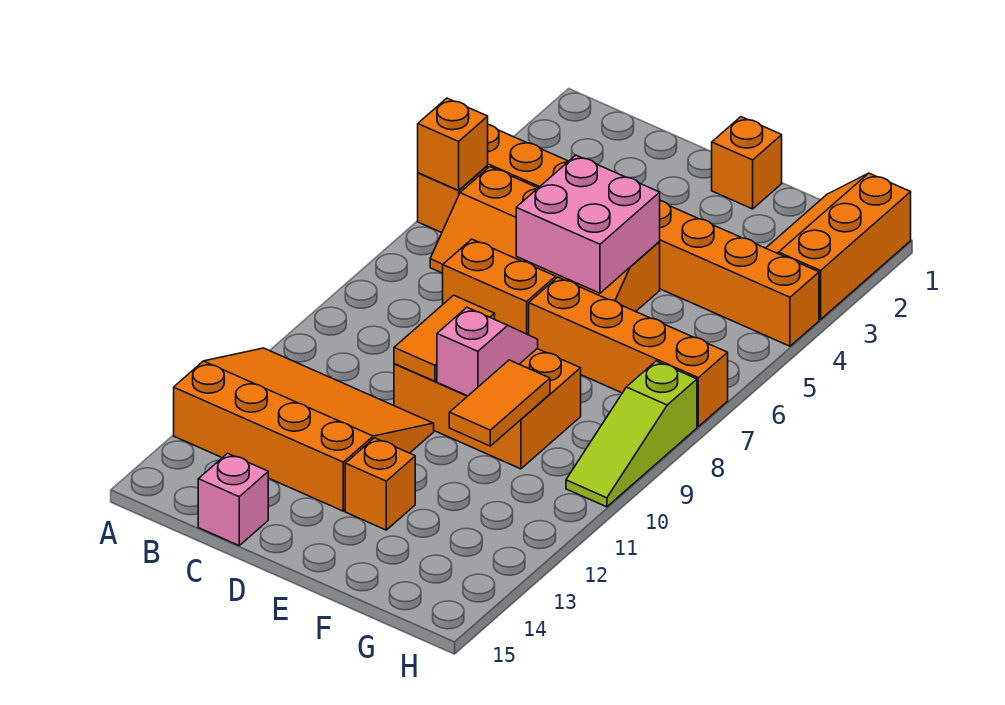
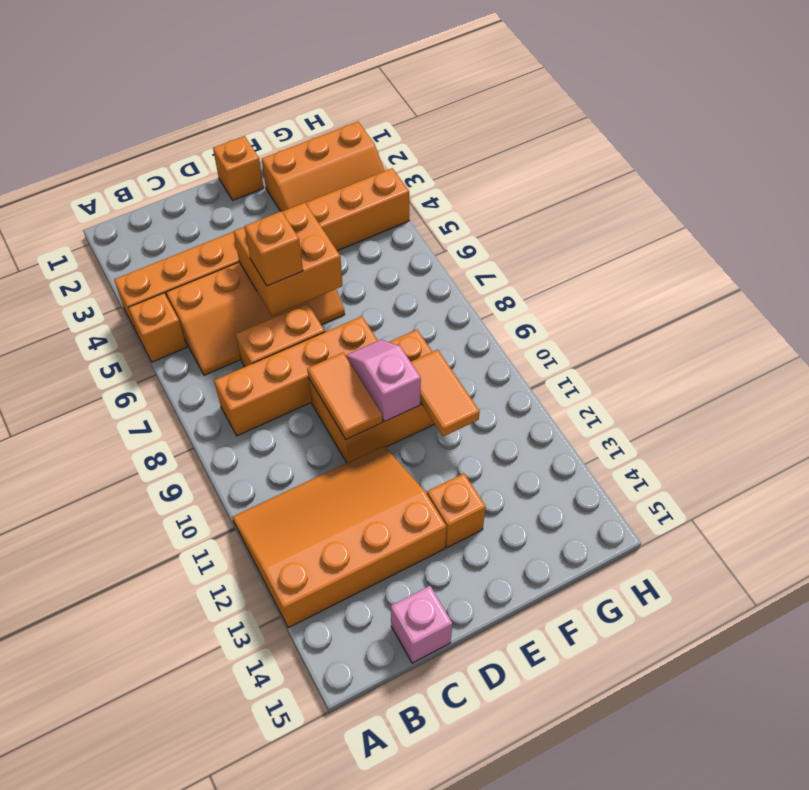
orange 1x1 brick [418,98,488,190] -> orange 1x1 brick moved to [244,211,303,286]
pink 2x2 brick [516,155,660,293] -> orange 2x2 brick [233,203,343,316]
orange 1x4 brick [529,277,728,426] -> orange 1x4 brick moved to [214,316,378,436]
orange 2x3 slope [766,173,911,319] -> orange 2x3 slope turned to [262,122,384,211]
lime 1x3 slope [566,361,697,507] -> none

